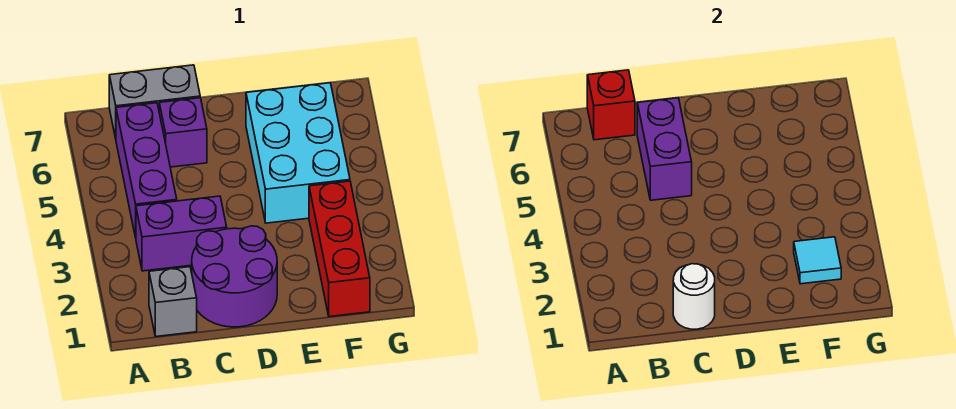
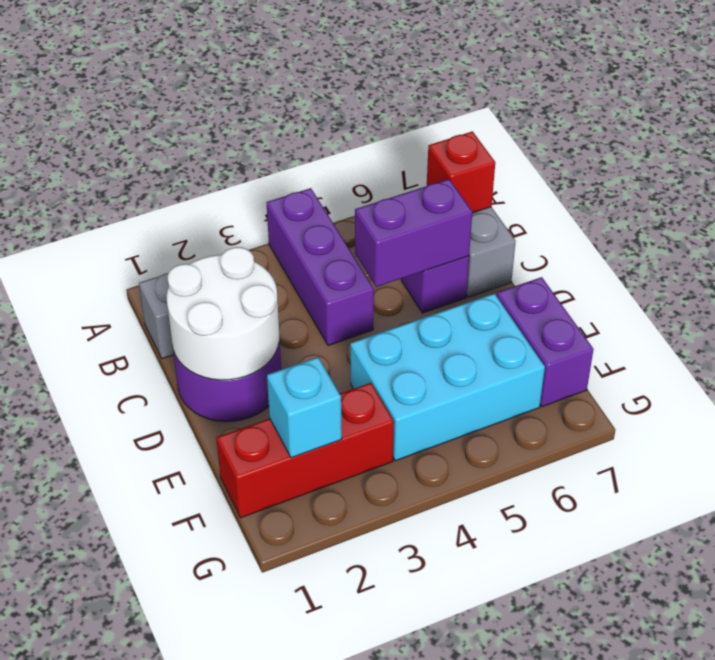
purple 1x2 brick [136,196,227,271] -> purple 1x2 brick moved to [497,277,594,407]
purple 1x3 brick [116,103,177,238] -> purple 1x3 brick turned to [267,188,374,345]
white 1x1 round brick [673,264,715,329] -> white 2x2 round brick [167,247,279,380]
cyan 1x1 tile [794,237,841,284] -> cyan 1x1 brick [267,357,342,458]

